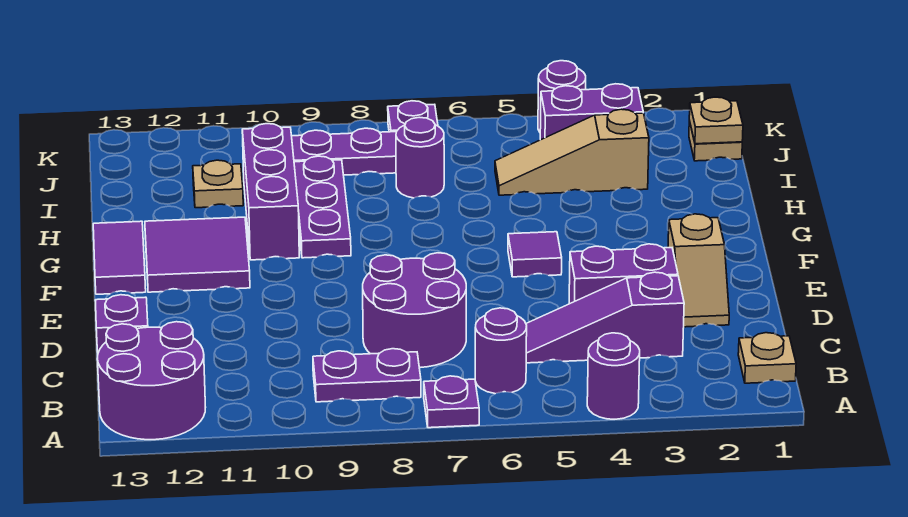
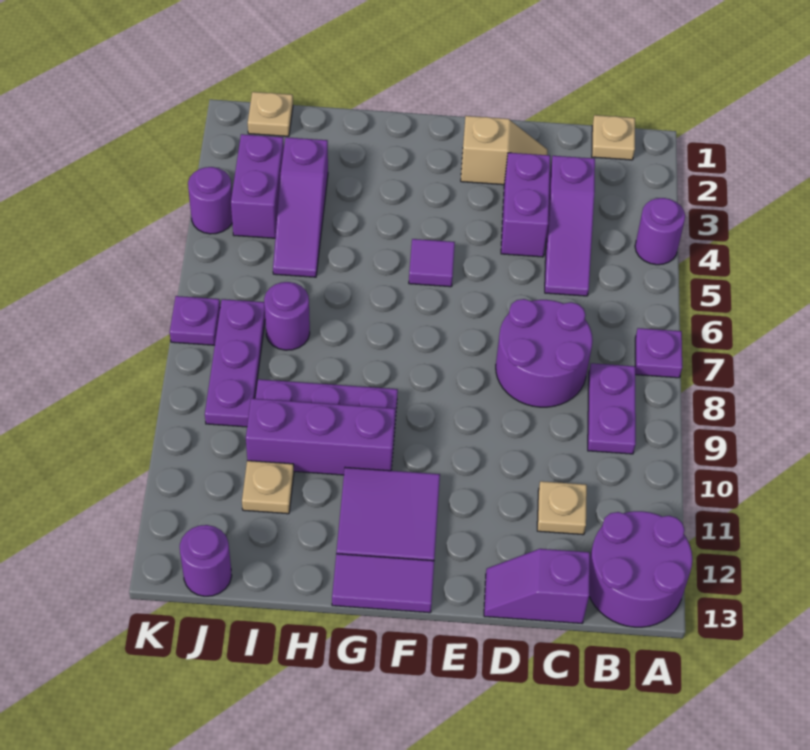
purple 1x1 round brick [475,308,527,394] -> purple 1x1 round brick moved to [180,525,232,596]
tan 1x3 slope [495,109,649,195] -> purple 1x3 slope [273,137,328,277]
tan 1x1 plate [689,97,743,144] -> tan 1x1 plate moved to [537,481,587,535]

